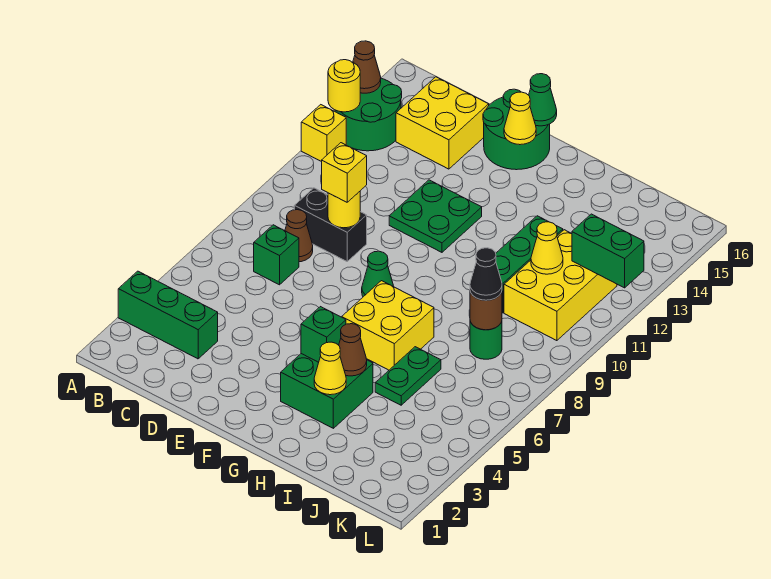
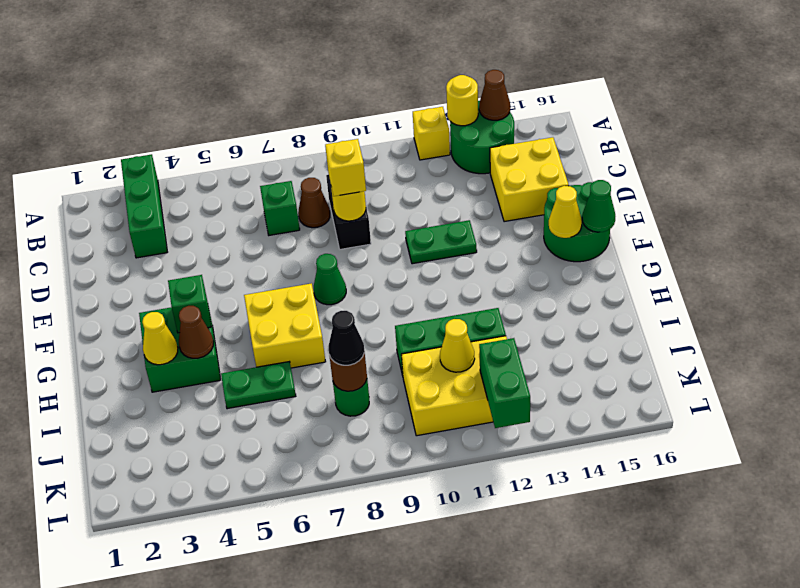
green 2x2 plate [389,180,482,252] -> green 1x2 plate [405,220,477,264]

